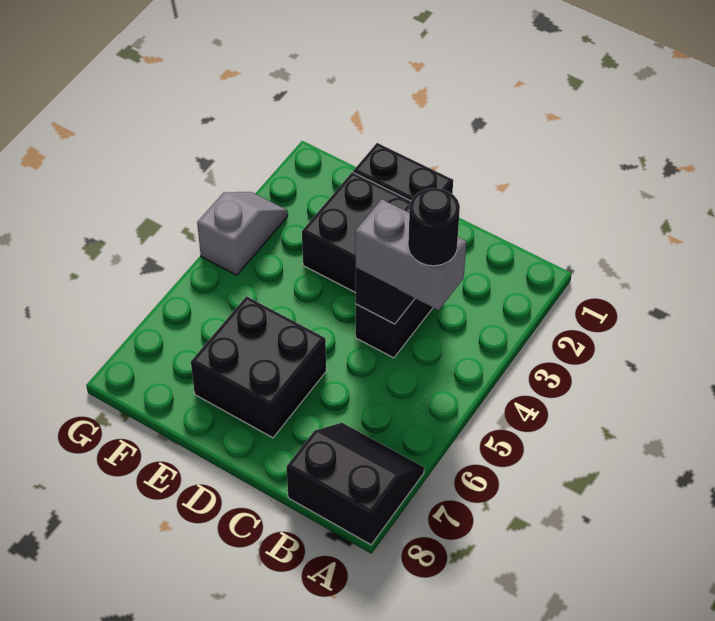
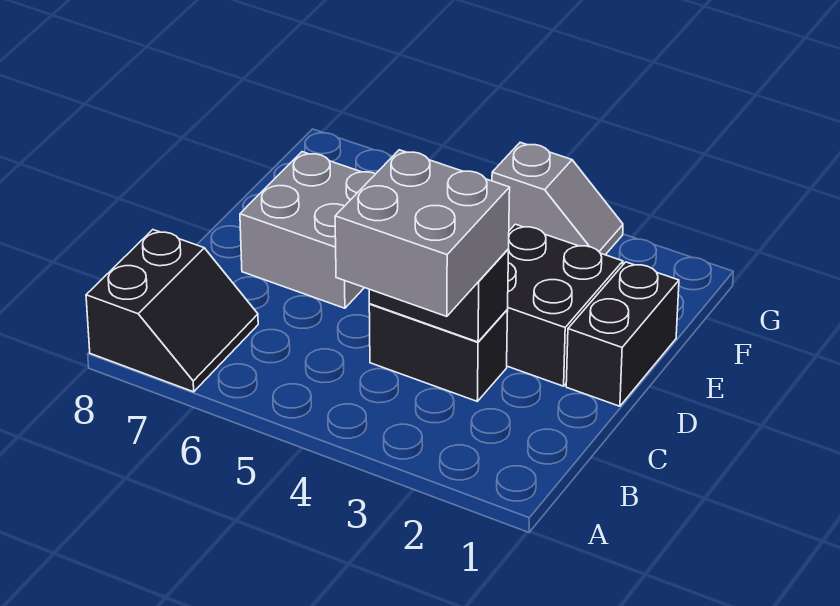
grey 1x2 brick [355,199,466,310] -> grey 2x2 brick [335,150,510,317]
black 1x1 round brick [408,188,460,266] -> none
black 2x2 brick [191,296,326,438] -> grey 2x2 brick [240,152,375,308]

